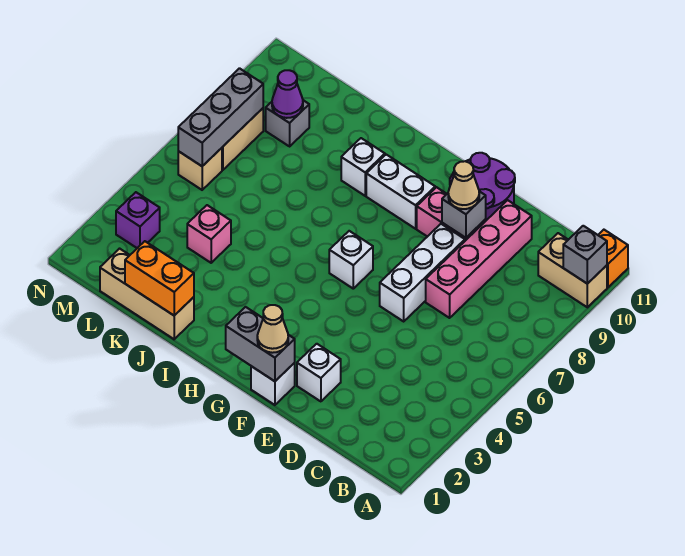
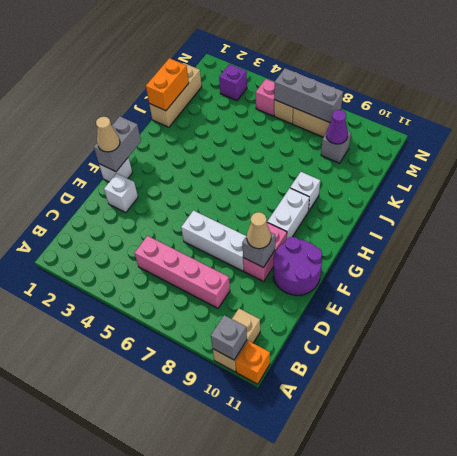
pink 1x4 brick [426,200,532,318] -> pink 1x4 brick moved to [135,236,230,308]
white 1x1 brick [329,231,373,289] -> none
pink 1x1 brick [187,205,231,263] -> pink 1x1 brick moved to [256,79,275,116]

